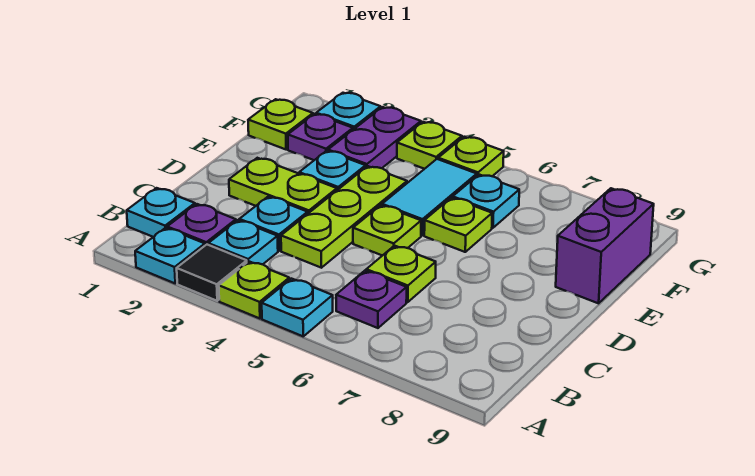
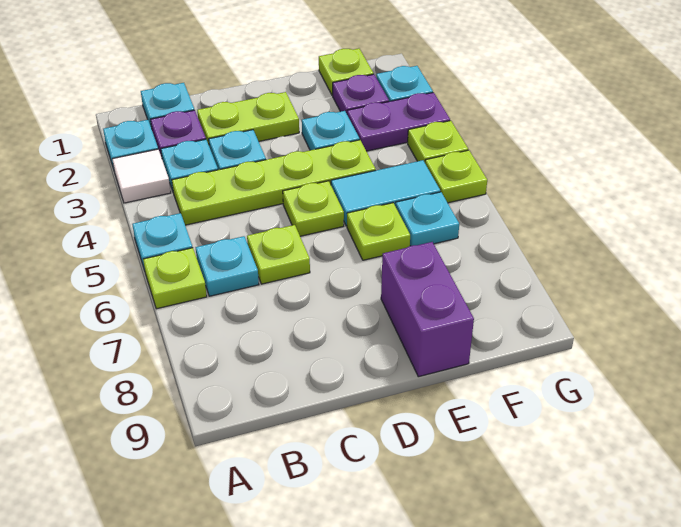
black 1x1 tile [177,245,247,301] -> white 1x1 tile [112,149,171,203]
lime 1x1 plate [219,261,289,319] -> lime 1x1 plate moved to [143,248,207,309]
purple 1x1 plate [336,271,407,328] -> cyan 1x1 plate [195,236,259,296]
lime 1x3 plate [281,166,407,268] -> lime 1x4 plate [172,140,376,225]
lime 1x2 plate [229,158,337,213] -> lime 1x2 plate turned to [197,92,299,144]
purple 1x2 brick [556,188,654,303] -> purple 1x2 brick turned to [381,242,474,377]

